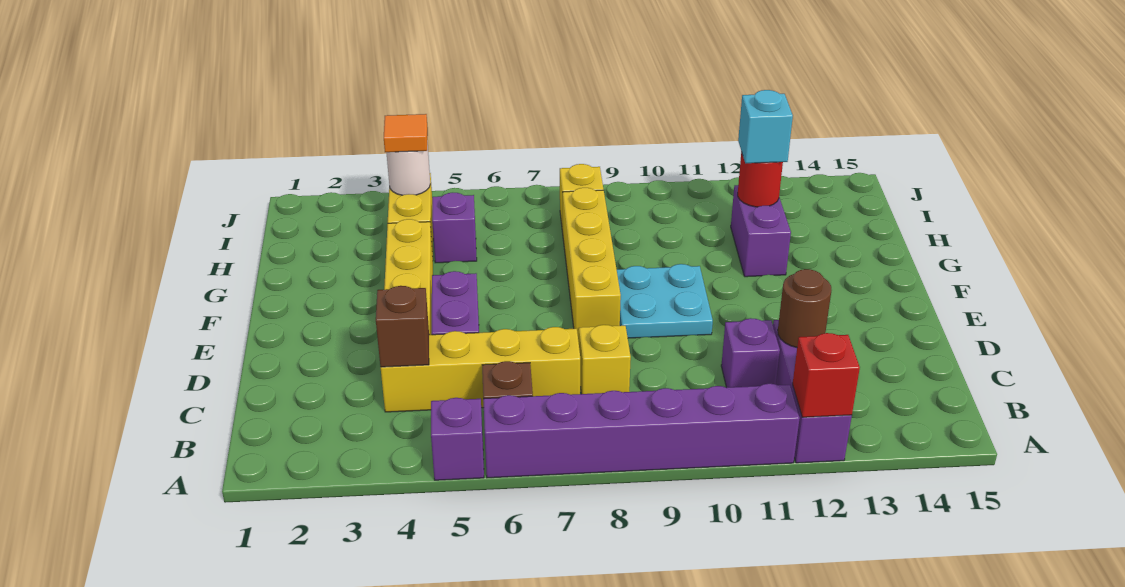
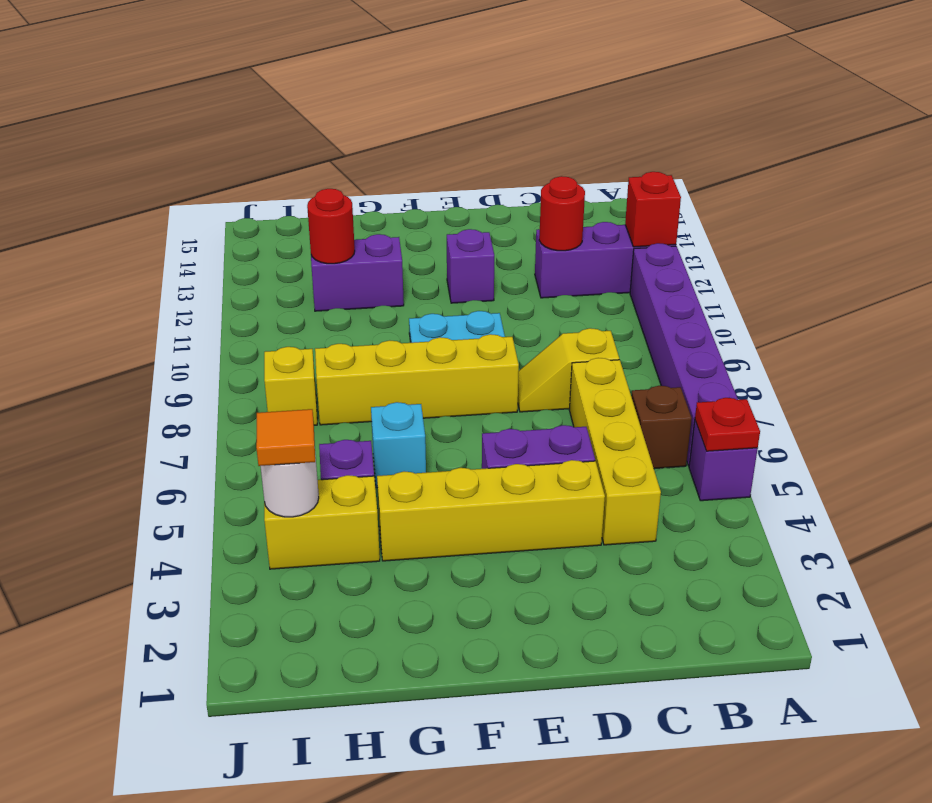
none -> red 1x1 plate [695,398,760,451]
brown 1x1 brick [376,286,429,367] -> none
purple 1x1 brick [721,318,780,388] -> purple 1x1 brick moved to [447,229,494,303]
brown 1x1 round brick [778,269,832,347] -> red 1x1 round brick [539,176,585,251]
cyan 1x1 brick [738,90,793,163] -> cyan 1x1 brick moved to [371,402,426,488]

